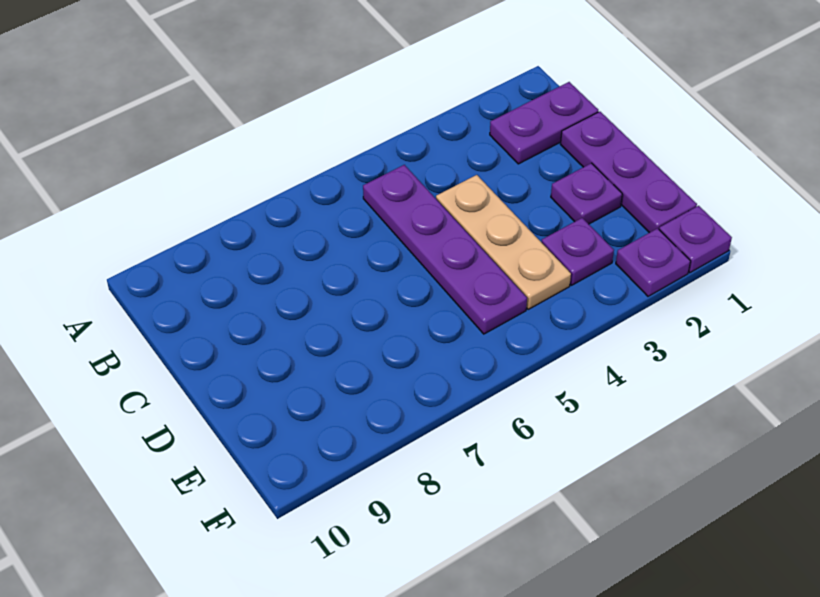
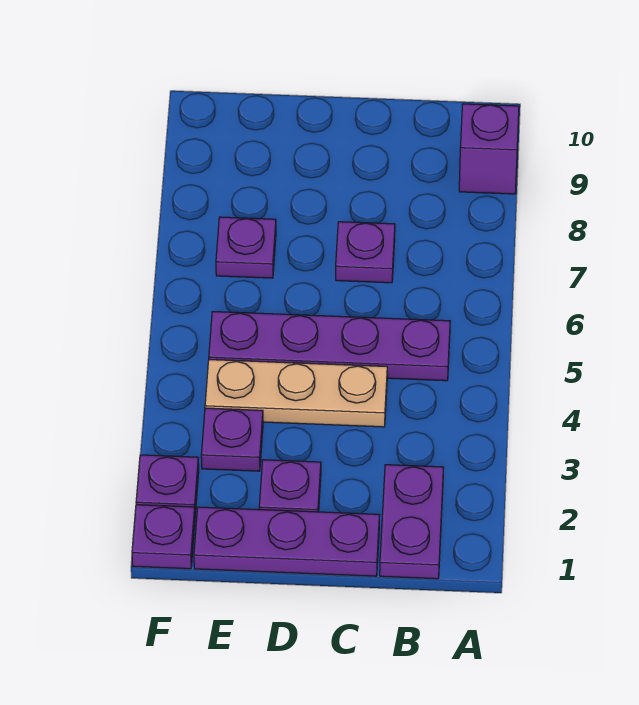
none -> purple 1x1 brick [459,104,519,194]
none -> purple 1x1 plate [336,222,395,283]
none -> purple 1x1 plate [216,217,276,278]

